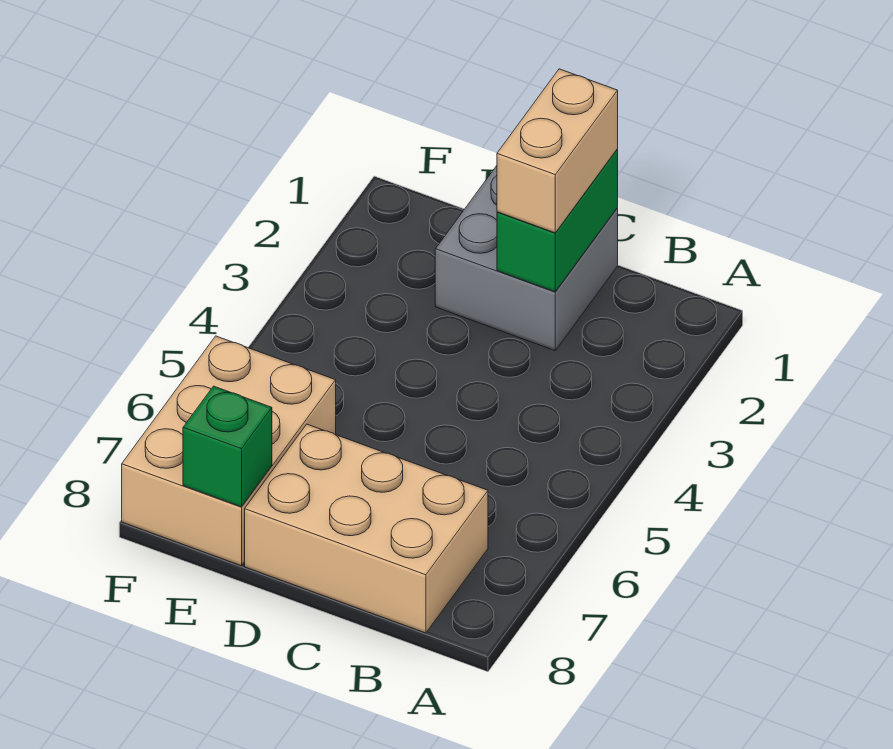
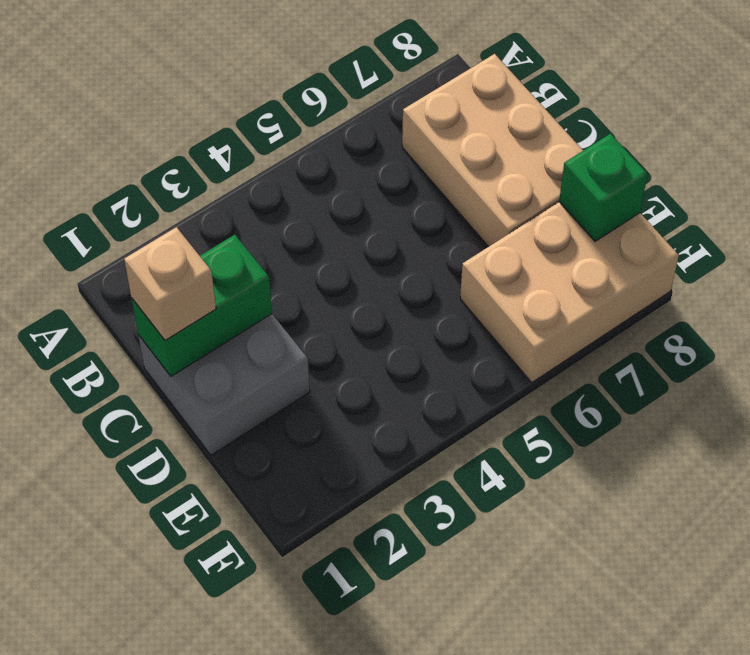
tan 1x2 brick [497,69,618,233] -> tan 1x1 brick [124,227,216,340]

